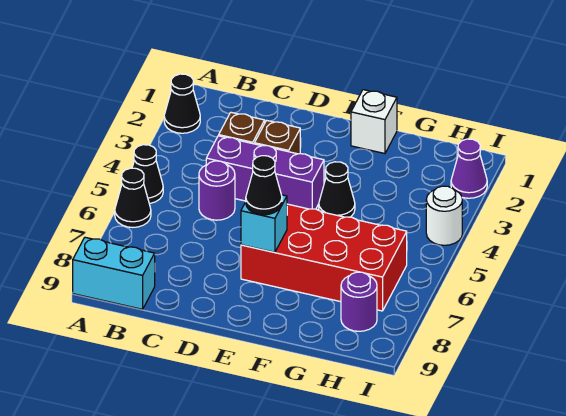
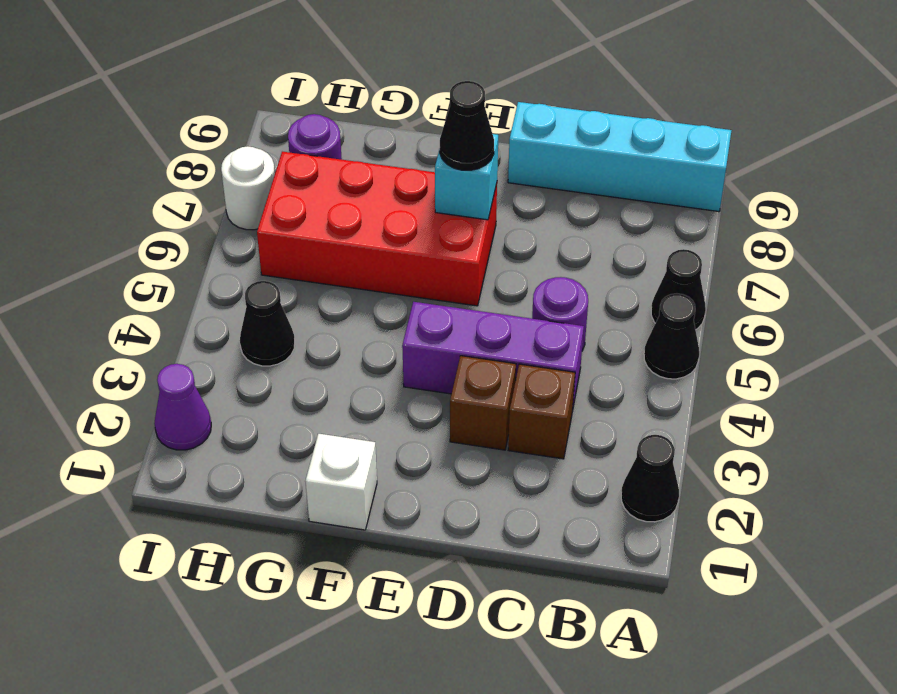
cyan 1x2 brick [73,237,155,309] -> cyan 1x4 brick [508,102,732,212]
black 1x1 cone [319,162,355,217] -> black 1x1 cone moved to [240,281,295,366]
white 1x1 round brick [426,186,462,245] -> white 1x1 round brick moved to [221,146,275,230]

